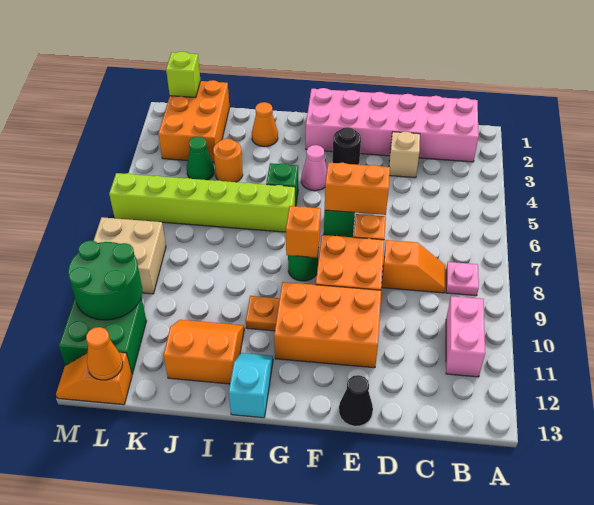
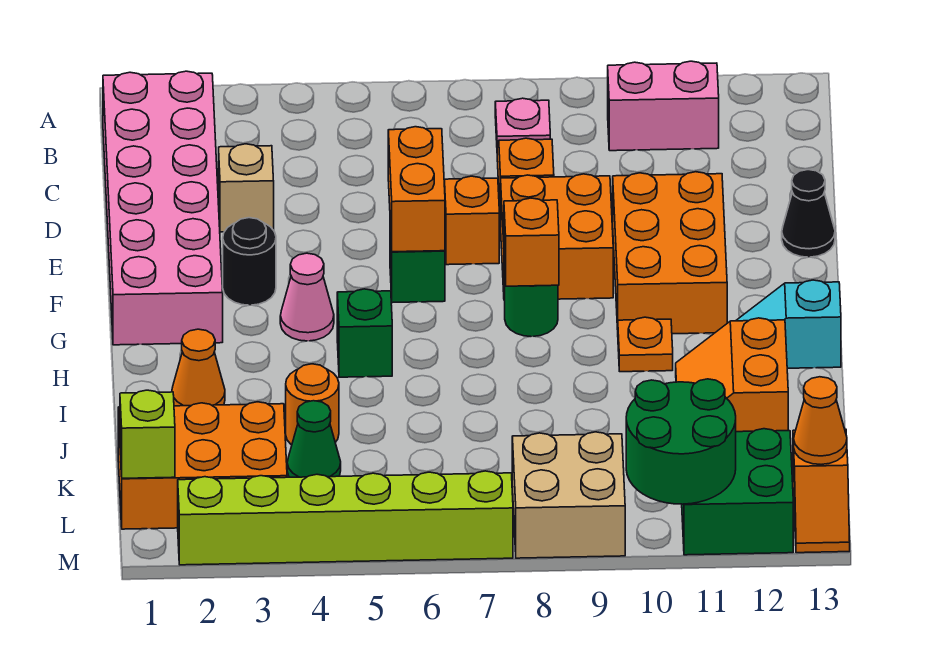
lime 1x6 brick [109,173,295,232] -> lime 1x6 brick turned to [178,471,513,565]

